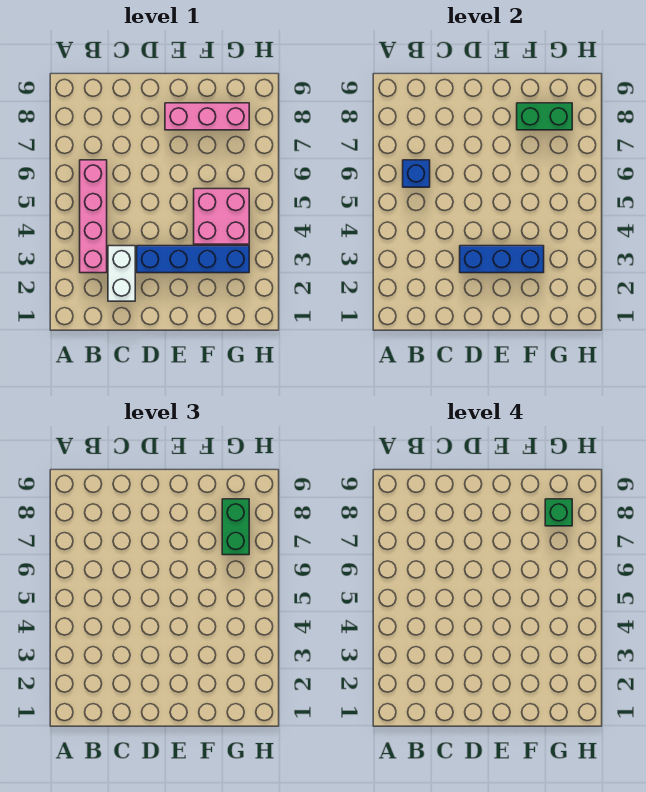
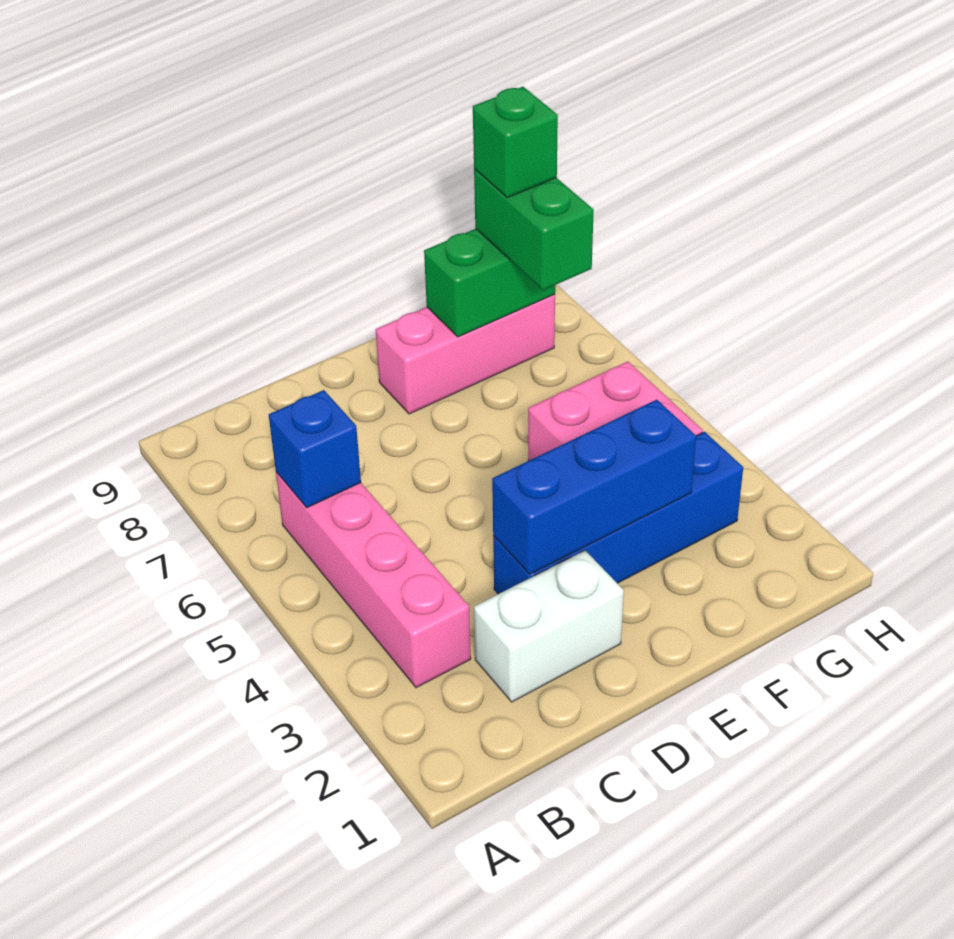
white 1x2 brick [108,246,135,301] -> white 1x2 brick turned to [474,550,624,702]

